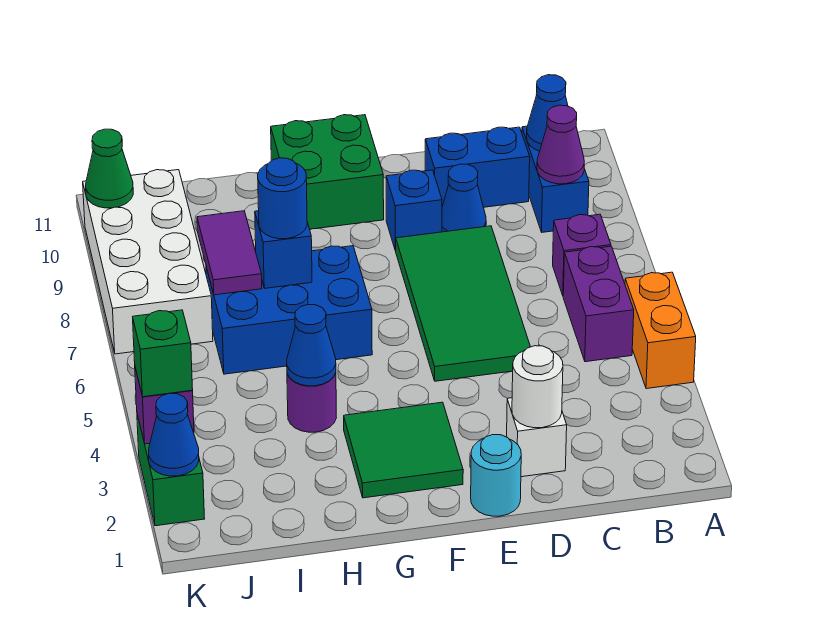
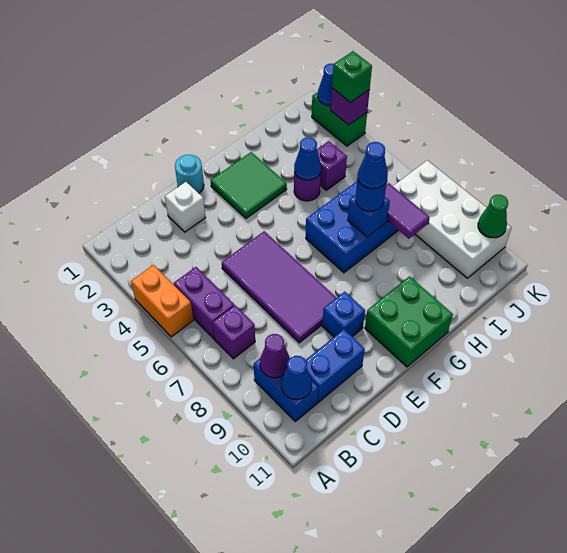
white 1x1 round brick [512,346,563,428] -> none
green 2x4 tile [396,226,530,381] -> purple 2x4 tile [222,231,336,343]
blue 1x1 cone [442,164,486,232] -> blue 1x1 cone moved to [358,142,388,189]
none -> purple 1x1 brick [317,141,347,190]

